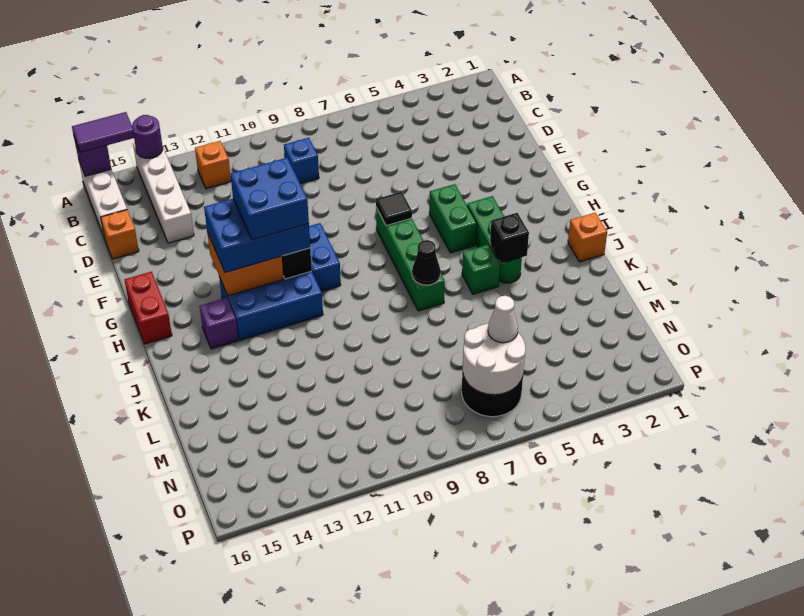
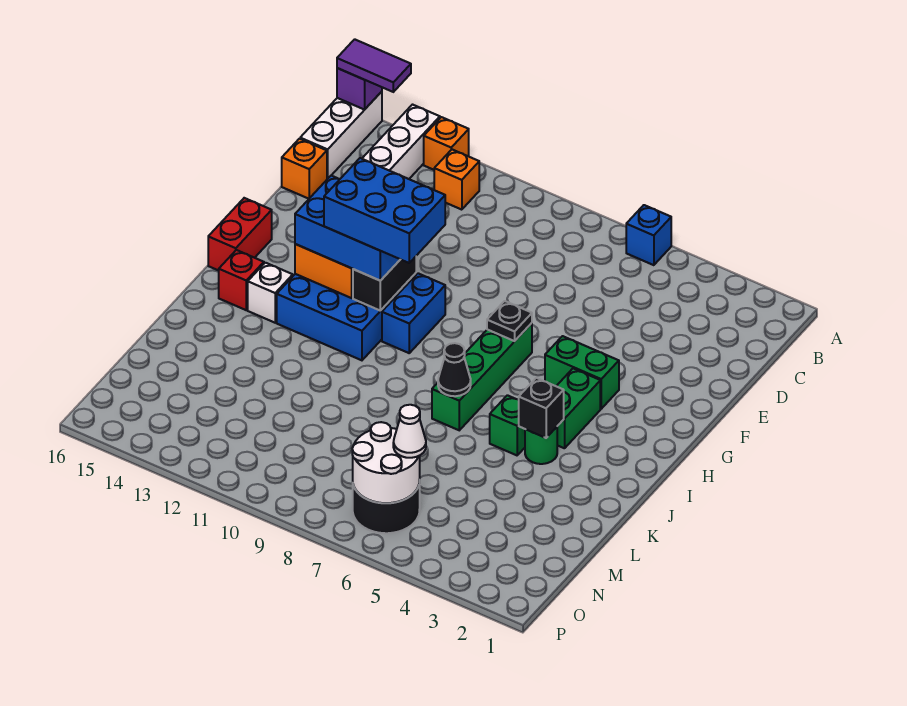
purple 1x1 round brick [132,115,163,158] -> none
blue 1x1 brick [284,138,319,184] -> blue 1x1 brick moved to [626,205,671,265]
green 1x2 brick [429,184,477,253] -> green 1x2 brick turned to [545,336,619,409]
black 1x1 tile [376,192,412,226] -> black 1x1 plate [487,301,532,341]
blue 2x2 brick [230,158,309,240] -> blue 2x3 brick [324,158,445,263]
purple 1x1 brick [200,298,238,349] -> white 1x1 brick [248,263,293,323]
none -> red 1x1 brick [219,250,264,310]
orange 1x1 brick [568,213,607,262] -> orange 1x1 brick moved to [424,117,469,170]

